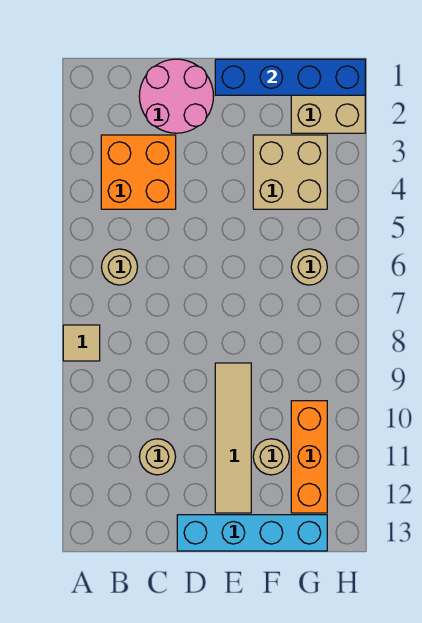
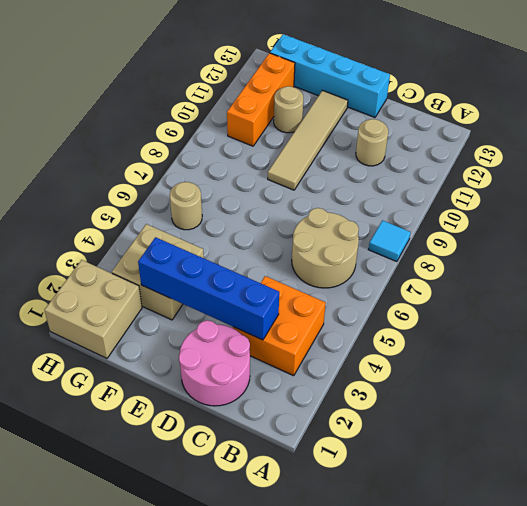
tan 1x1 tile [63,325,100,361] -> cyan 1x1 tile [368,220,411,262]
tan 1x1 round brick [102,249,138,285] -> tan 2x2 round brick [292,208,359,288]
blue 1x4 brick [215,59,365,95] -> blue 1x4 brick moved to [138,237,279,340]

